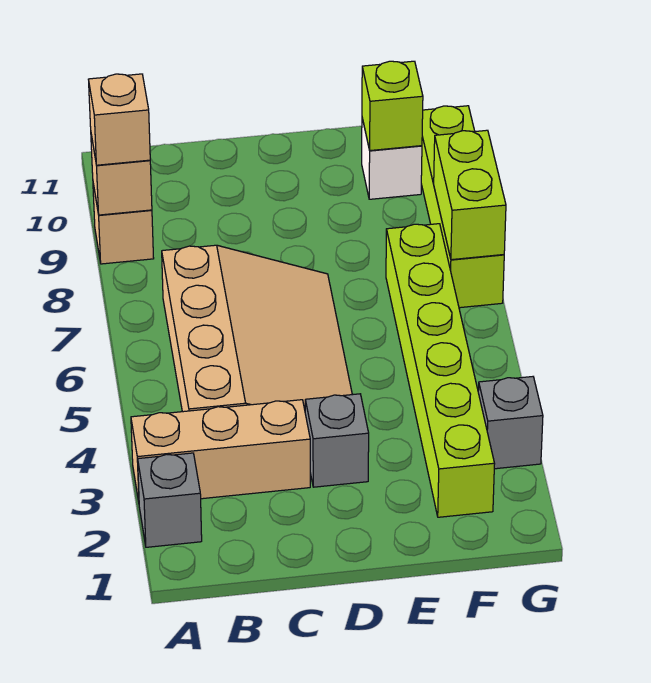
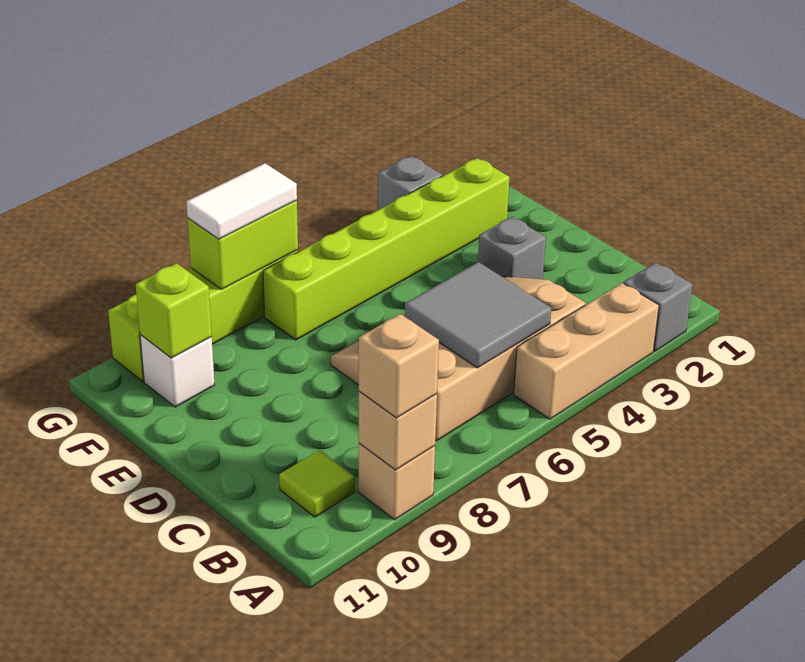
tan 1x3 brick [131,400,310,501] -> tan 1x3 brick turned to [514,283,659,419]
none -> grey 2x2 tile [405,262,551,368]
none -> lime 1x1 tile [279,450,355,517]
none -> white 1x2 tile [186,163,297,239]

